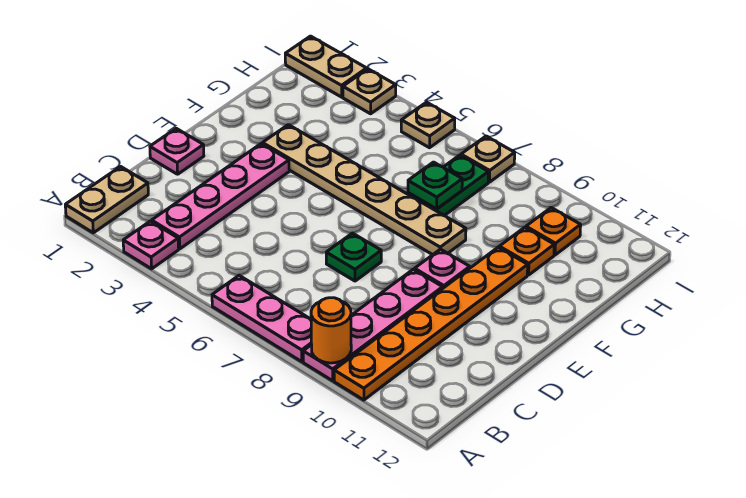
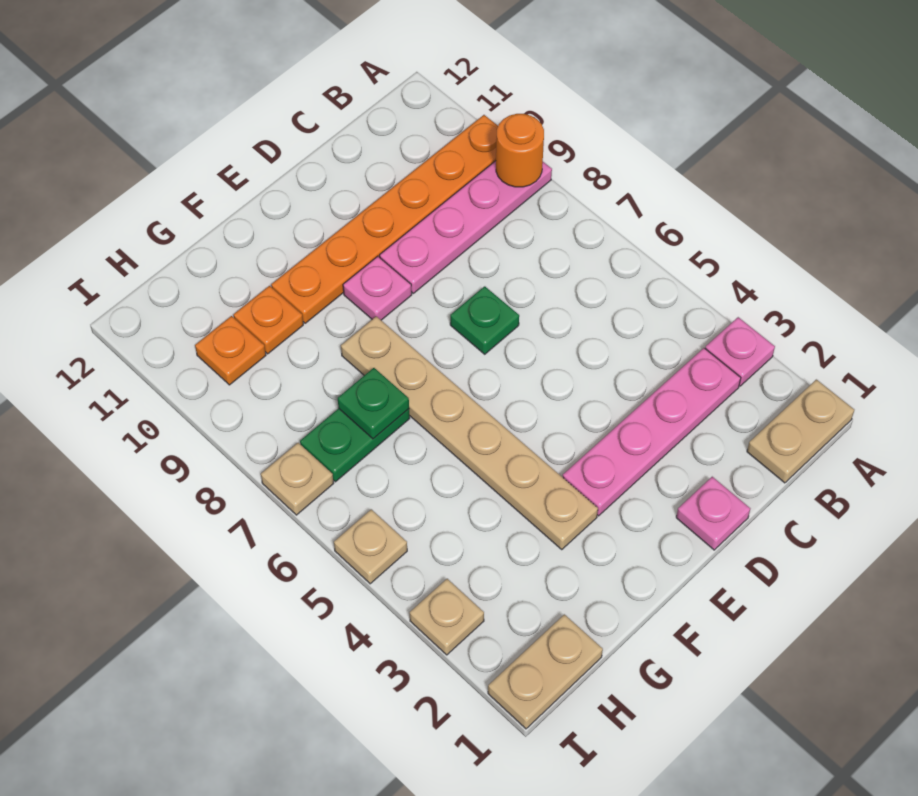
pink 1x3 plate [212,276,312,362] -> none
tan 1x2 plate [285,36,367,97] -> tan 1x2 plate turned to [488,614,603,729]

